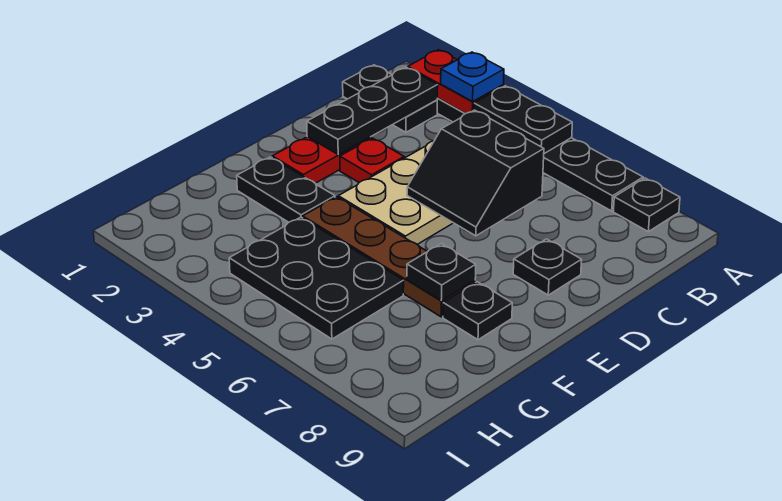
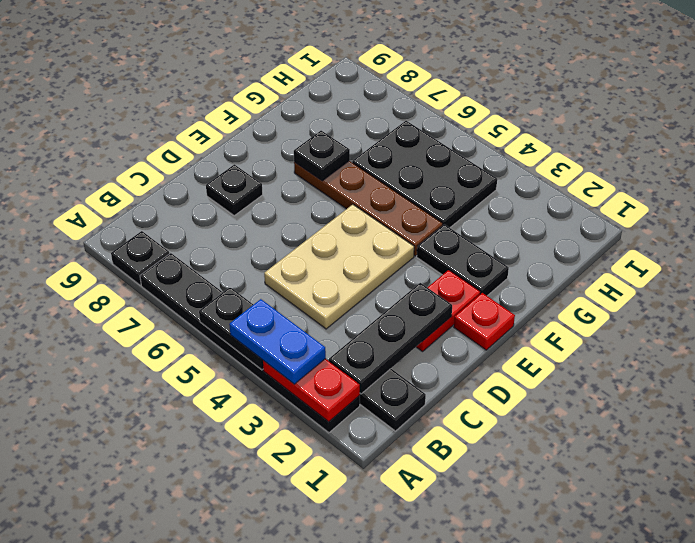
blue 1x1 plate [441,52,504,101] -> blue 1x2 plate [229,299,326,384]
black 2x2 slope [407,110,544,236] -> none
red 1x1 plate [340,138,404,182] -> red 1x1 plate moved to [454,293,515,350]
black 1x1 plate [443,282,512,340] -> none

